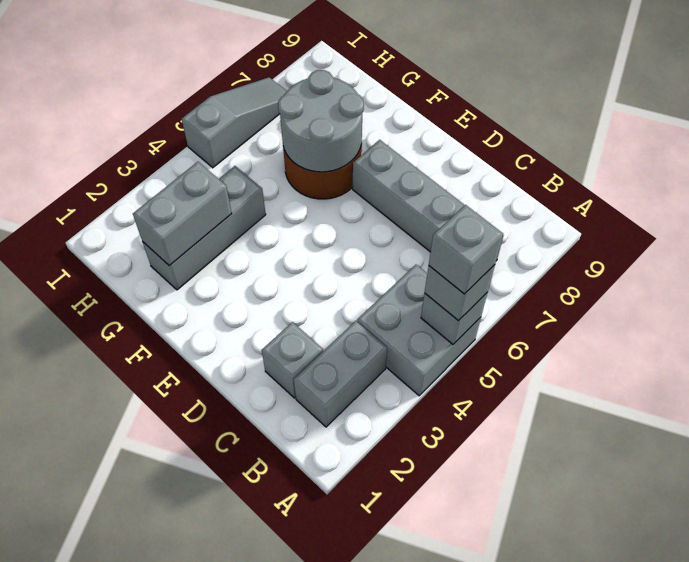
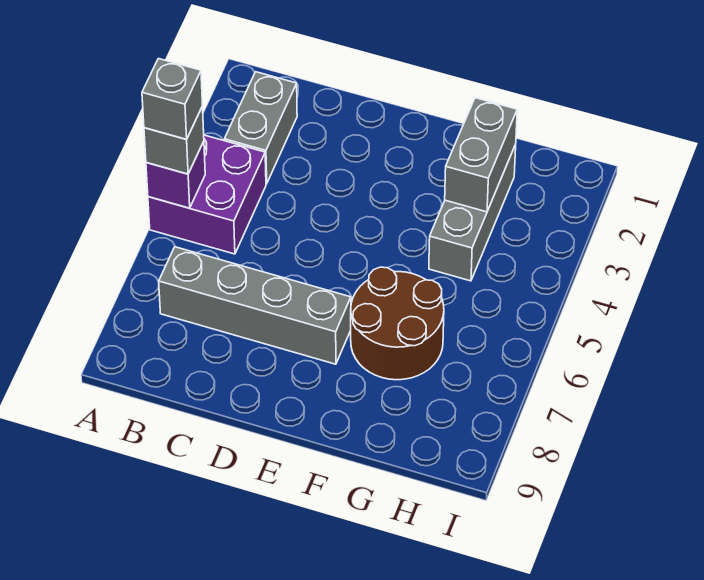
grey 2x2 brick [357,265,481,396] -> purple 2x2 brick [148,135,266,254]
grey 1x1 brick [421,292,488,344] -> purple 1x1 brick [146,141,205,208]
grey 1x1 brick [262,322,323,398] -> none
grey 2x2 round brick [278,70,364,172] -> none
grey 1x3 slope [182,77,287,168] -> none

